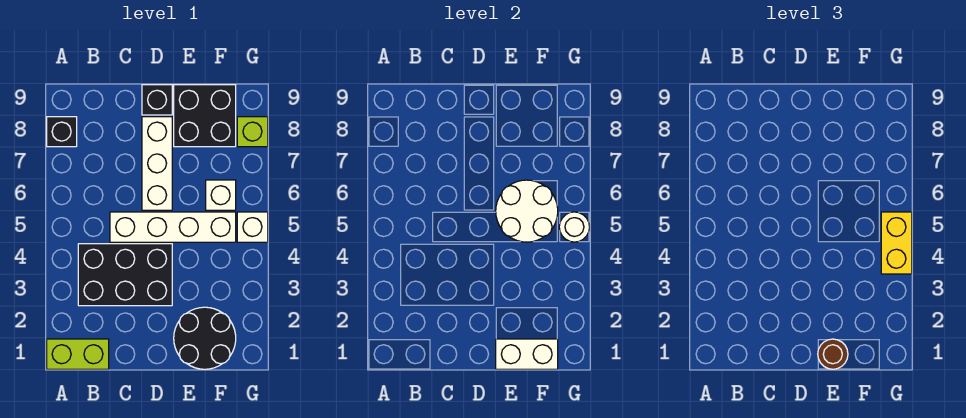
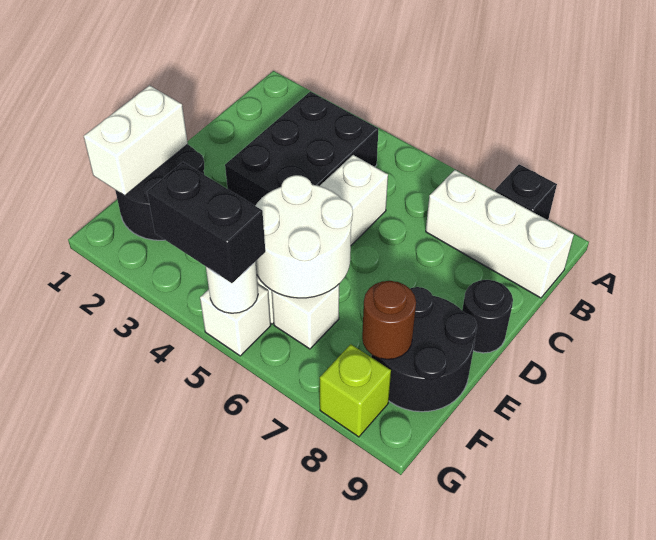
lime 1x2 brick [47,339,109,369] -> none
white 1x3 brick [142,117,172,210] -> white 1x3 brick moved to [426,170,574,298]
black 1x1 brick [142,85,172,115] -> black 1x1 round brick [462,280,513,353]
brown 1x1 round brick [818,339,848,369] -> brown 1x1 round brick moved to [362,281,416,359]
black 2x2 brick [174,85,236,147] -> black 2x2 round brick [371,287,477,412]
yellow 1x2 brick [881,212,912,274] -> black 1x2 brick [147,162,265,283]

